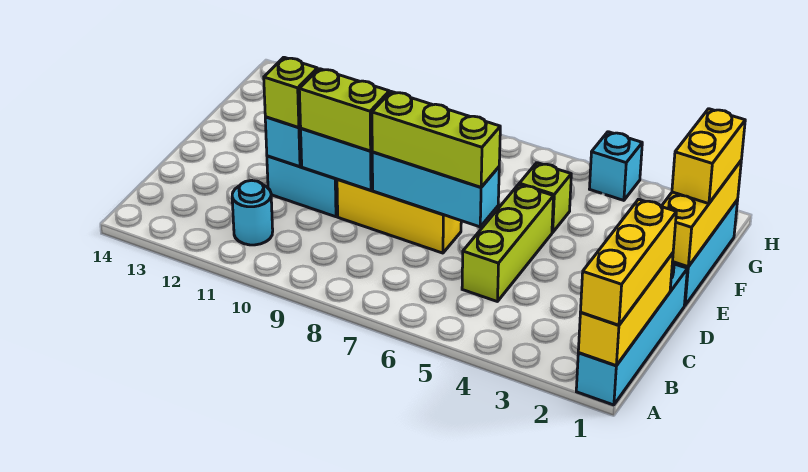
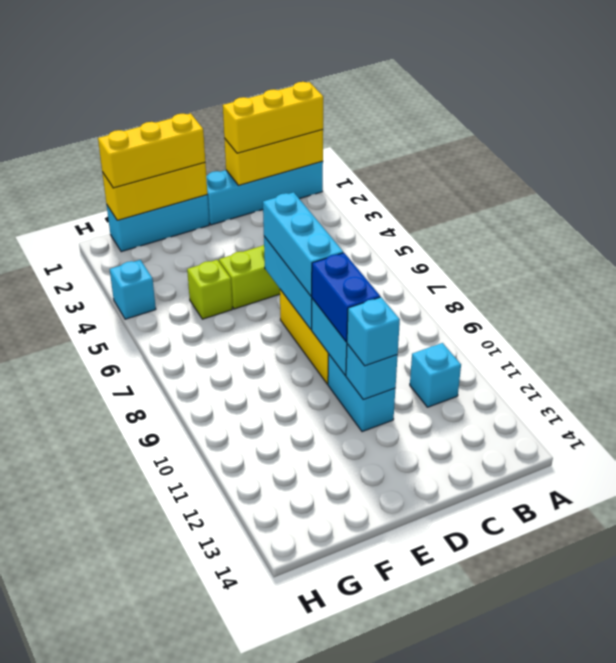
cyan 1x1 round brick [232,180,273,245] -> cyan 1x1 brick [410,343,461,407]
lime 1x3 brick [372,92,500,187] -> cyan 1x3 brick [263,192,343,296]
lime 1x2 brick [299,69,389,151] -> blue 1x2 brick [311,253,380,342]
lime 1x1 brick [264,57,317,127] -> cyan 1x1 brick [347,297,400,366]
yellow 1x2 brick [672,109,745,204] -> yellow 1x3 brick [98,113,205,188]

